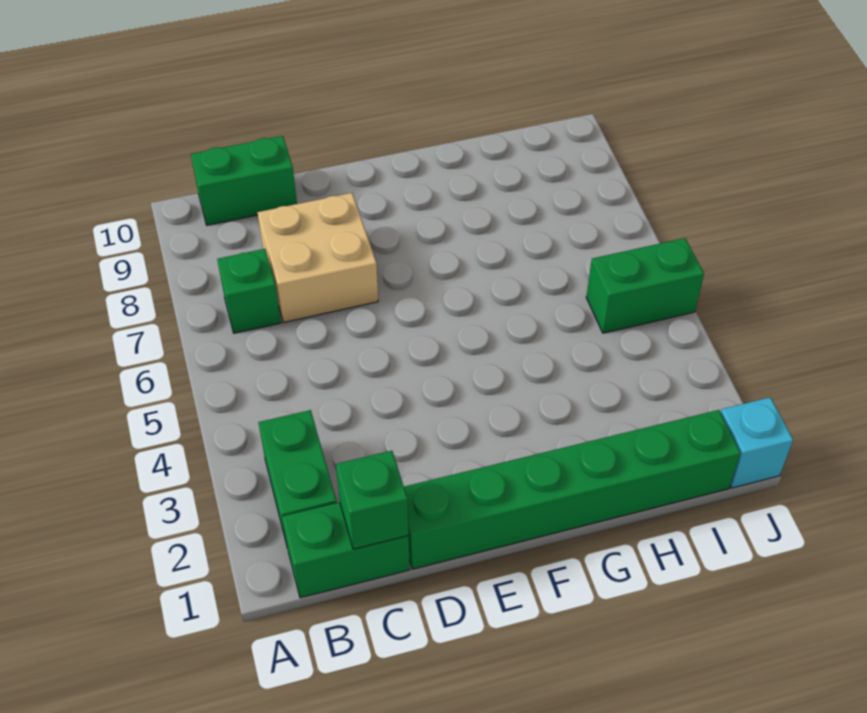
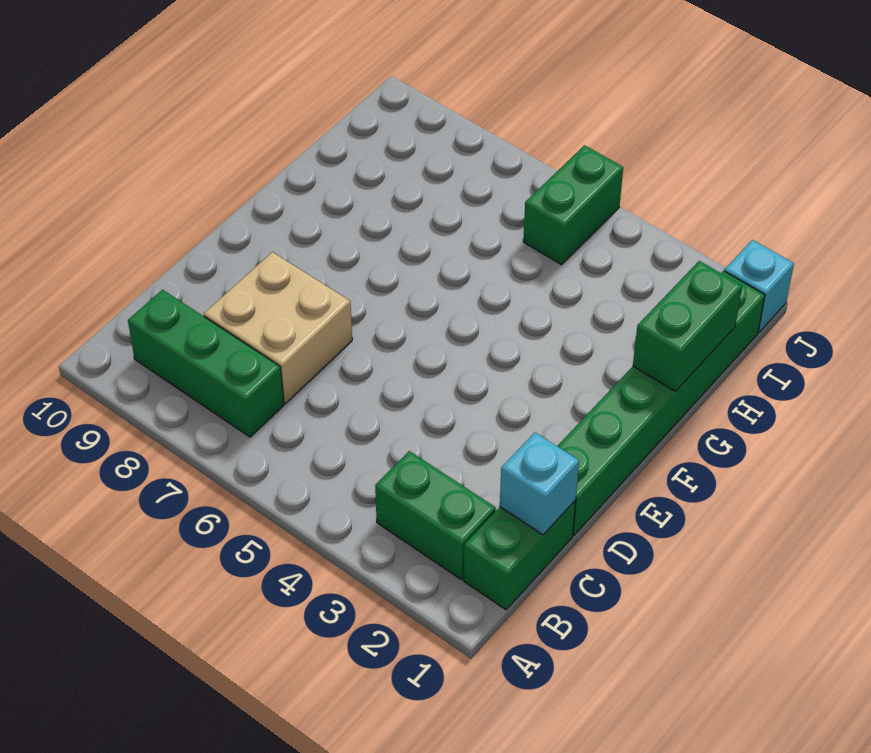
green 1x1 brick [217,249,281,333] -> green 1x3 brick [128,290,284,437]
green 1x2 brick [191,136,297,225] -> green 1x2 brick moved to [633,261,742,391]
green 1x1 brick [336,451,409,549] -> cyan 1x1 brick [500,433,579,535]

